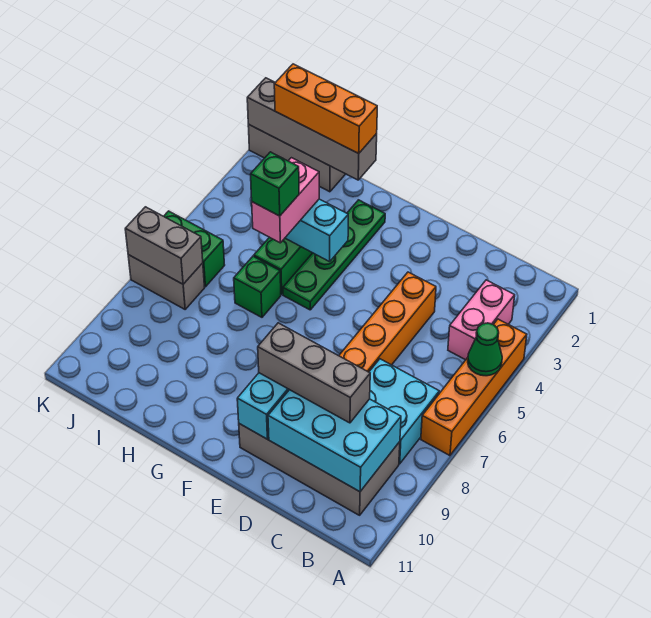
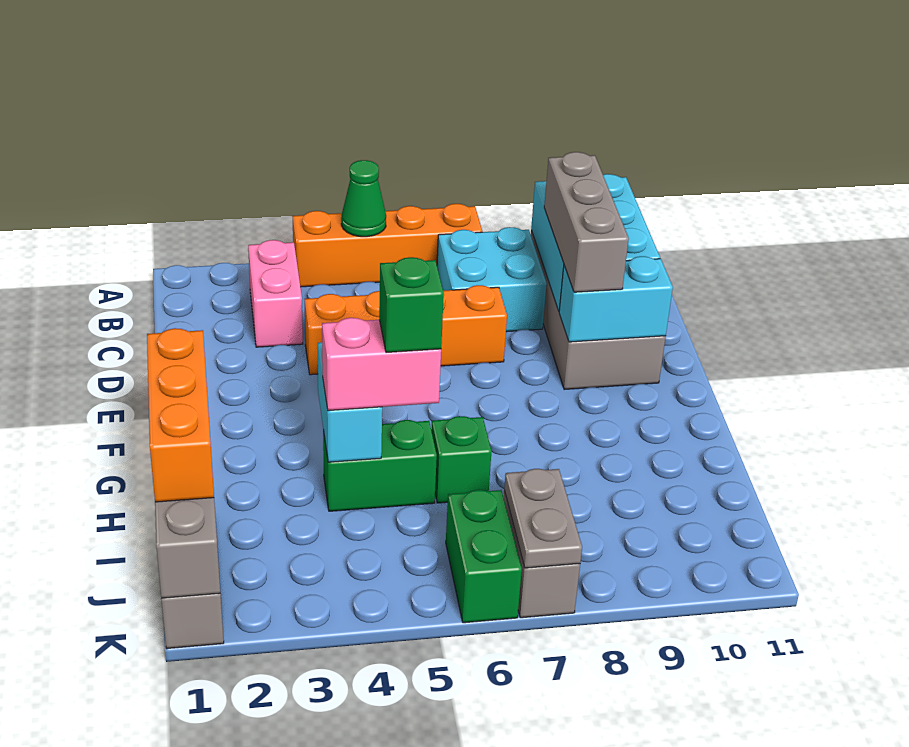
pink 1x2 brick [448,280,515,360] -> pink 1x2 brick turned to [248,240,303,347]
green 1x4 plate [283,200,385,310] -> none
grey 1x2 brick [125,207,203,284] -> grey 1x2 plate [504,469,582,568]

